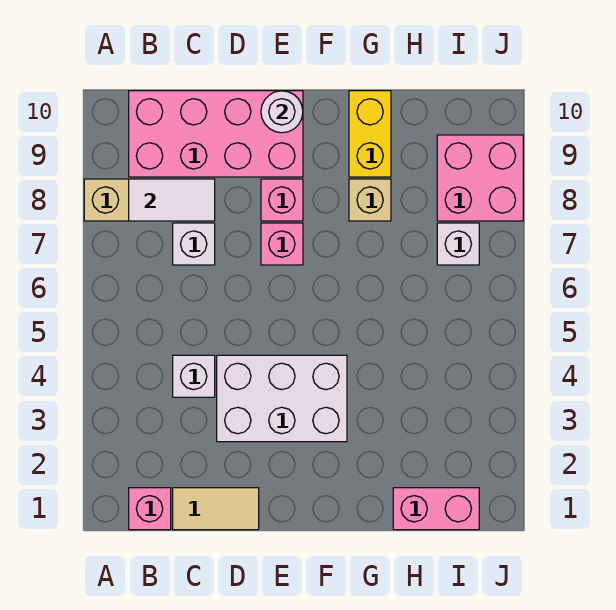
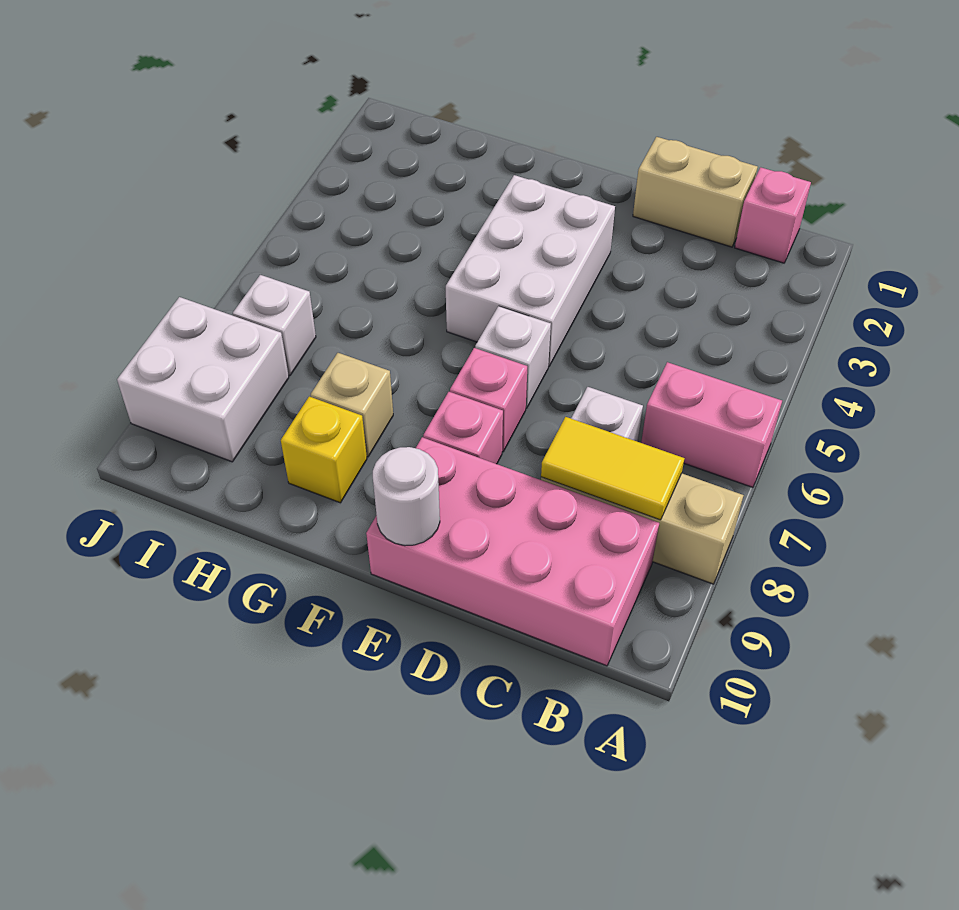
white 1x2 tile [129,179,215,221] -> yellow 1x2 tile [541,417,684,520]
tan 1x2 tile [173,488,259,530] -> tan 1x2 brick [633,137,758,247]
white 1x1 brick [173,355,215,397] -> white 1x1 brick moved to [475,306,551,408]
white 2x3 brick [217,355,347,442] -> white 2x3 brick turned to [446,175,615,366]
yellow 1x2 brick [349,91,391,177] -> yellow 1x1 brick [281,397,367,503]
pink 1x2 brick [393,488,479,530] -> pink 1x2 brick moved to [641,362,782,487]
pink 2x2 brick [437,135,523,221] -> white 2x2 brick [117,297,289,462]

